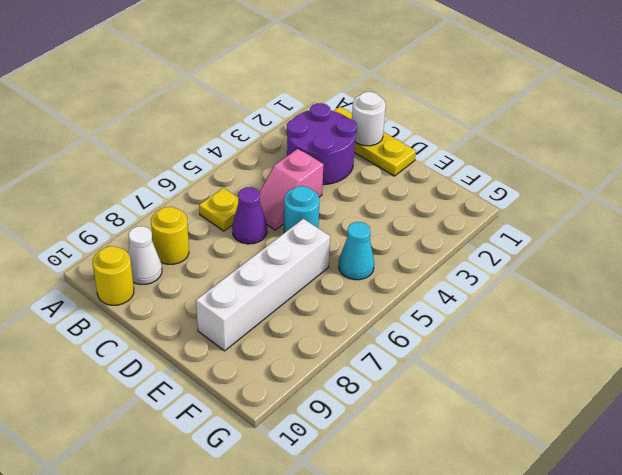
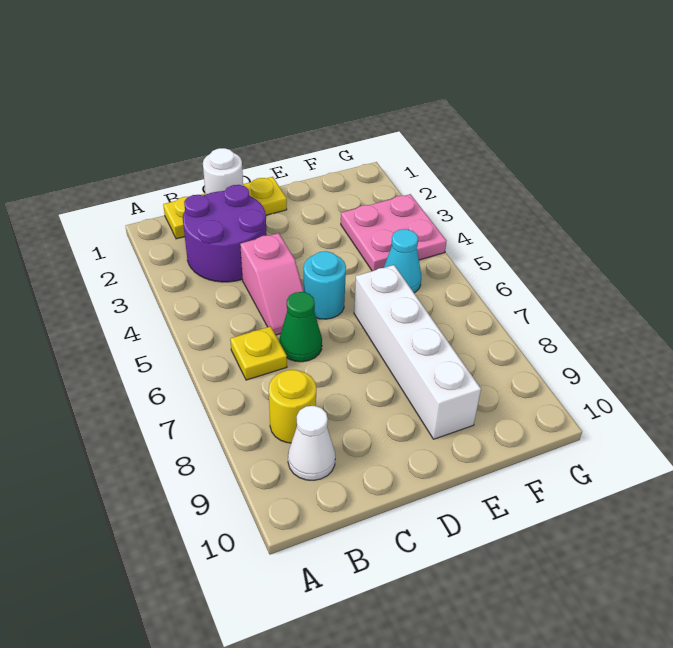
yellow 1x1 round brick [93,246,134,305] -> none
purple 1x1 cone [232,187,267,244] -> green 1x1 cone [279,292,322,362]
none -> pink 2x2 plate [341,194,447,271]

